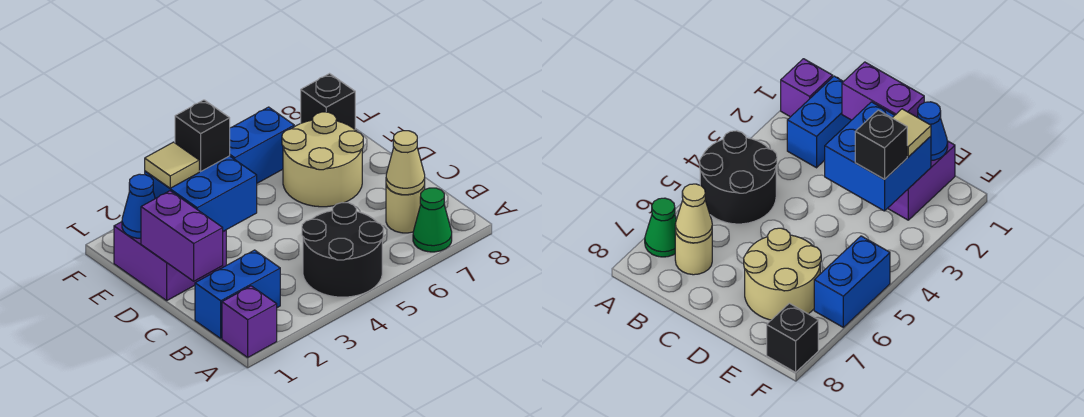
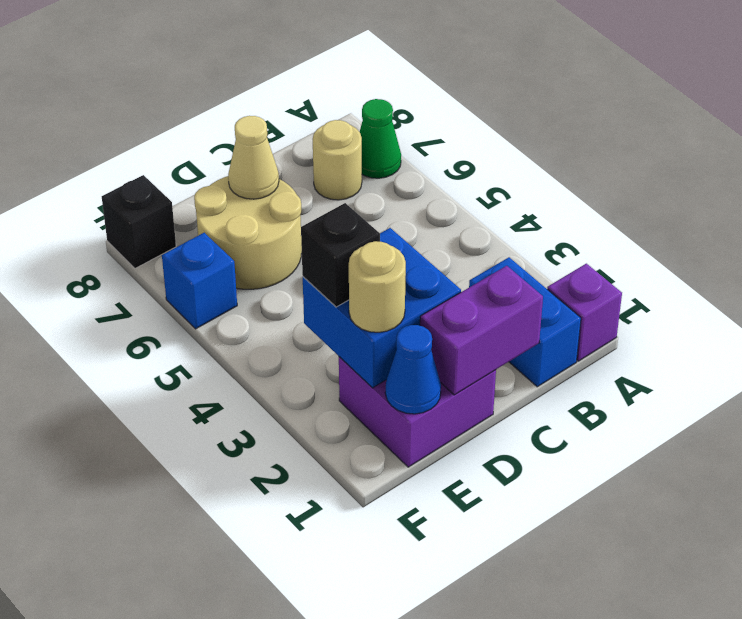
black 2x2 round brick [302,203,383,297] -> none
tan 1x1 cone [386,131,425,195] -> tan 1x1 cone moved to [228,116,279,199]
tan 1x1 tile [145,142,199,188] -> tan 1x1 round brick [349,241,406,332]
blue 1x2 brick [230,107,294,183] -> blue 1x1 brick [162,233,237,329]

